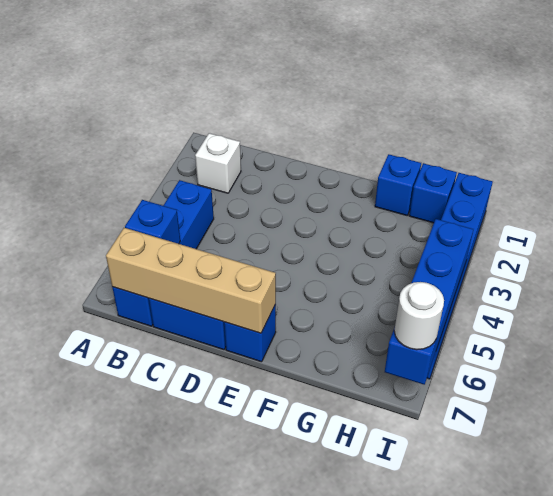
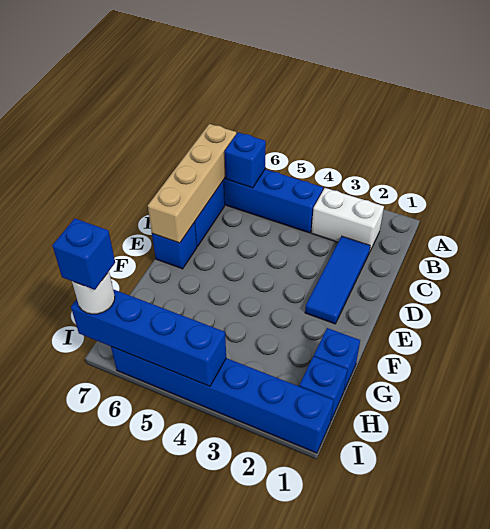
white 1x1 brick [195,133,241,193] -> white 1x2 brick [311,188,384,251]
none -> blue 1x3 tile [305,236,370,324]
none -> blue 1x1 brick [52,218,115,290]

